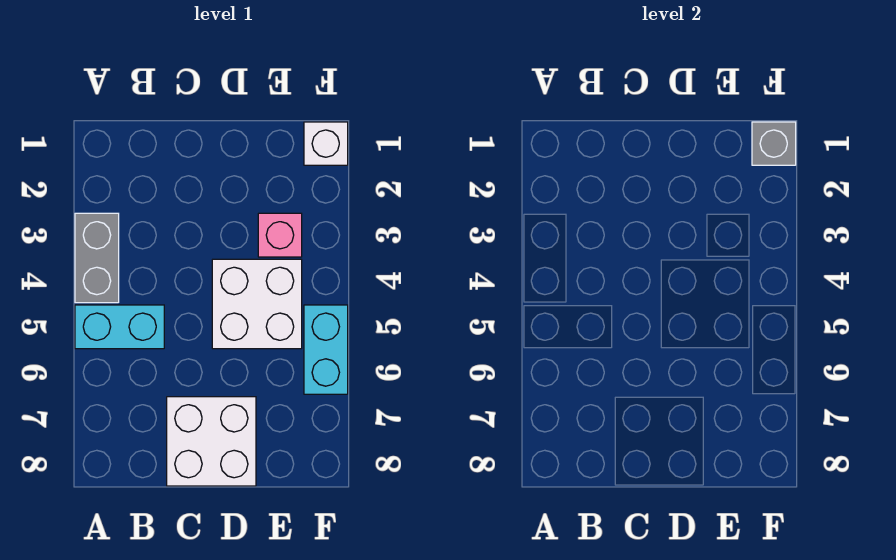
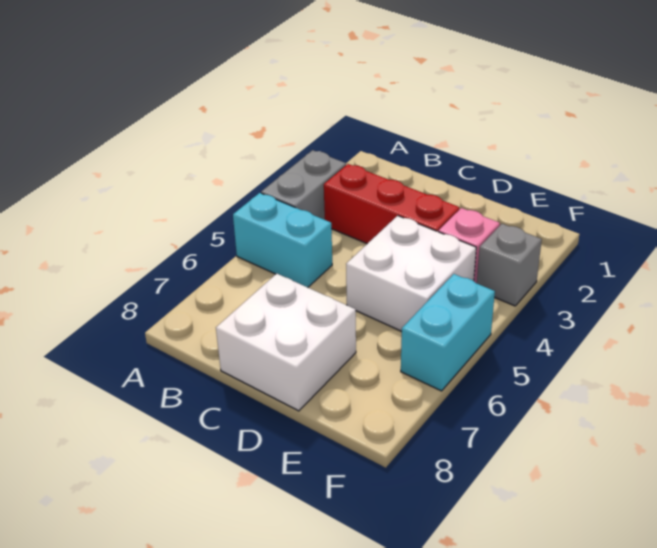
none -> red 1x3 brick [324,164,459,244]
white 1x1 brick [304,122,348,165] -> none
grey 1x1 brick [752,122,796,165] -> grey 1x1 brick moved to [477,224,542,306]

